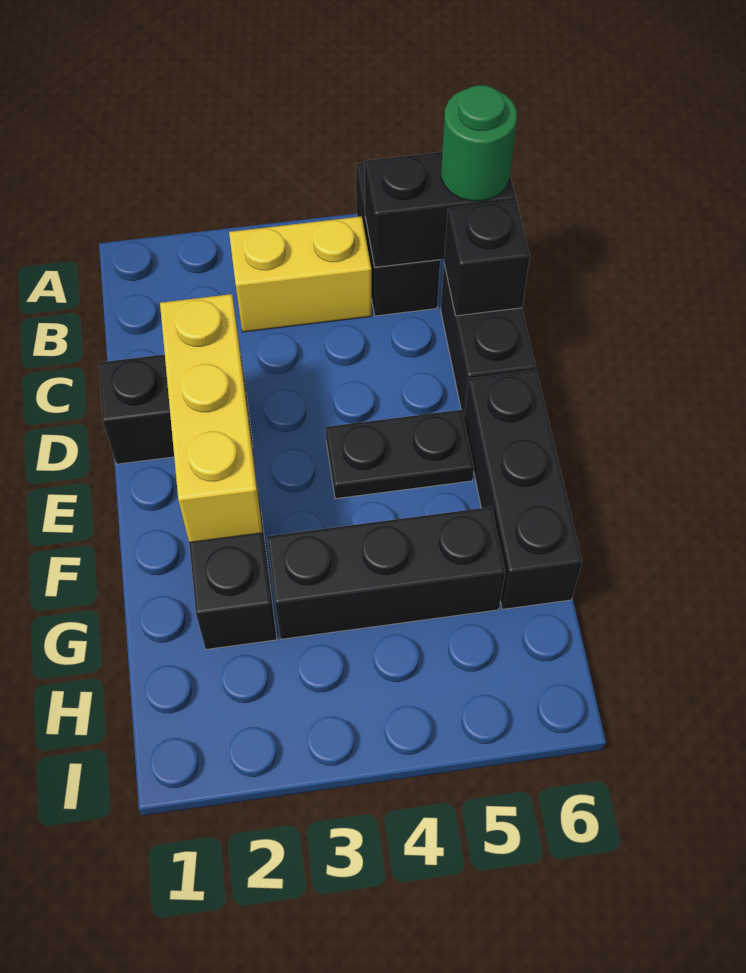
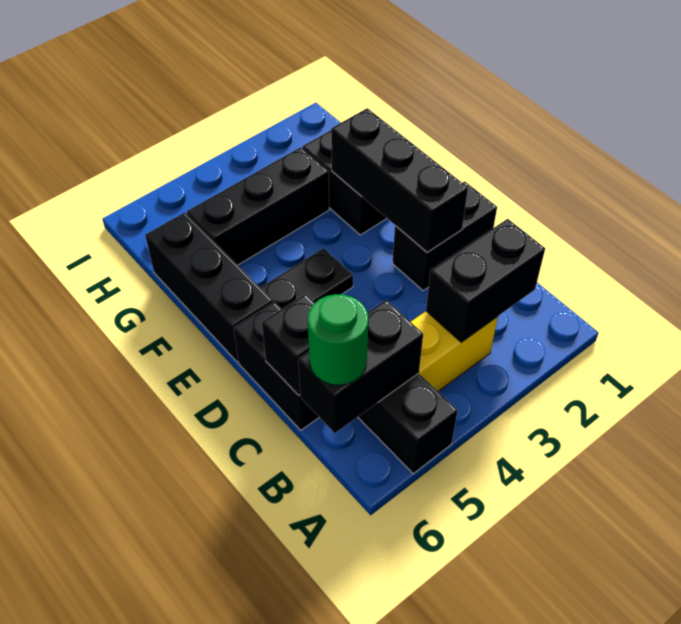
none -> black 1x2 brick [426,219,545,342]
yellow 1x3 brick [160,294,263,543] -> black 1x3 brick [331,108,468,252]

